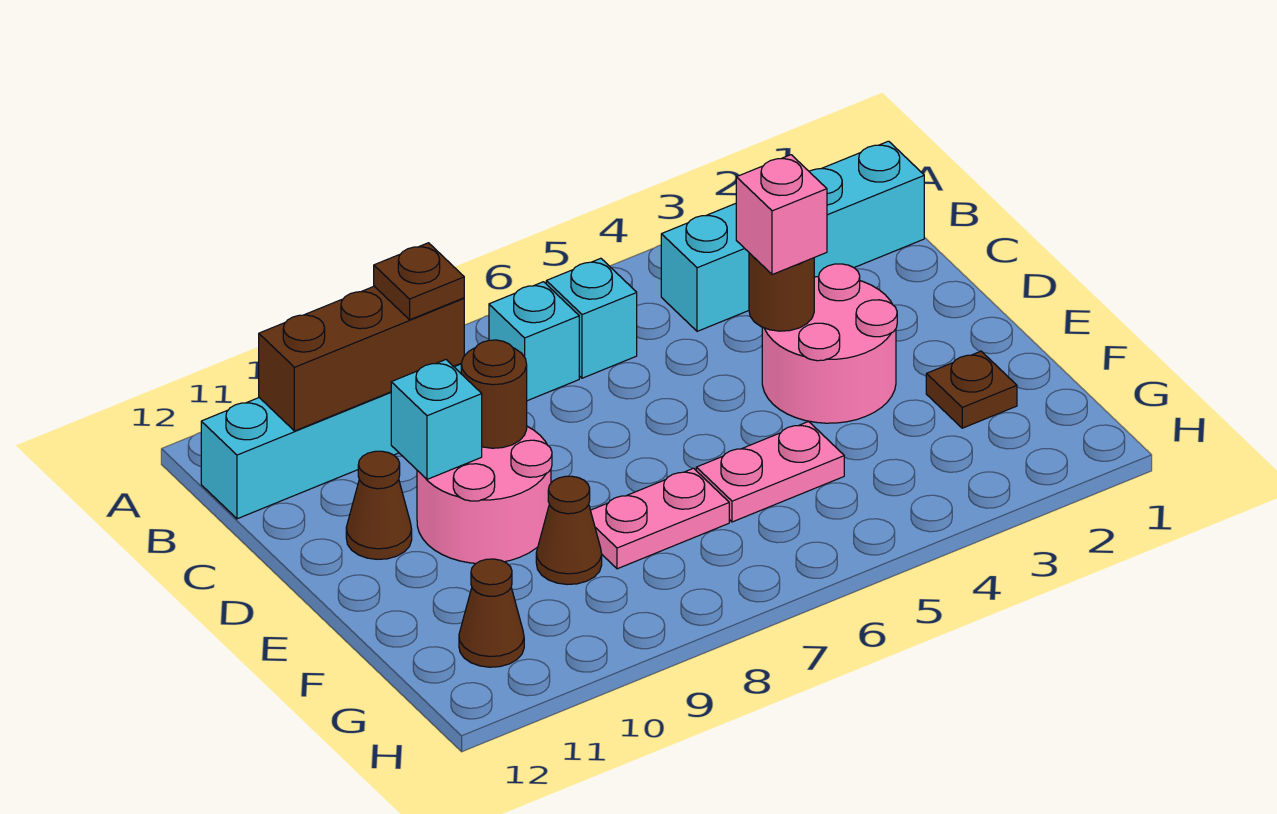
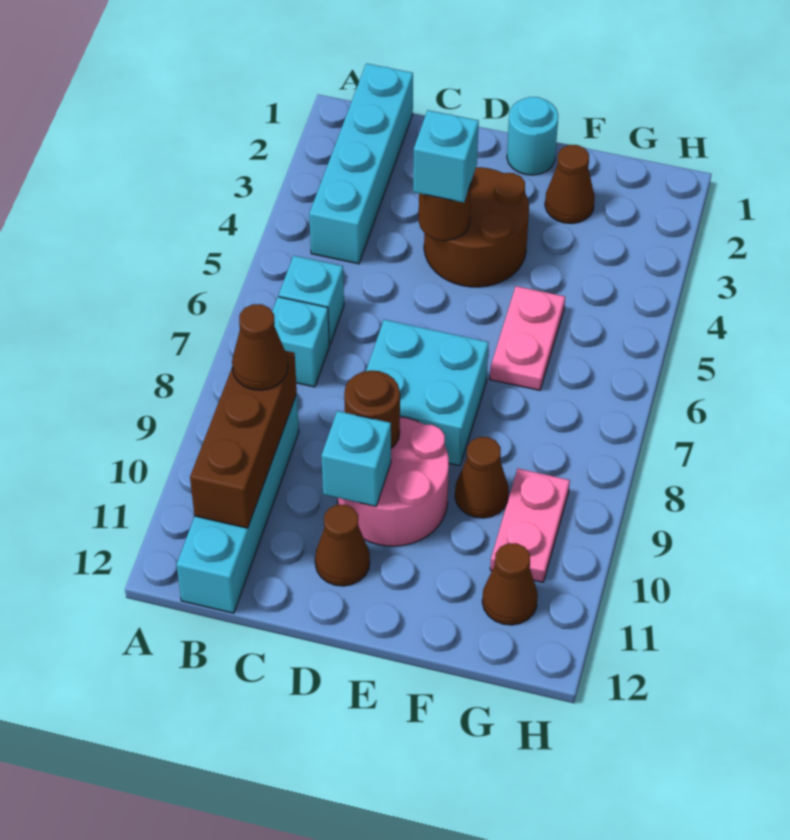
brown 1x1 plate [374,243,464,320] -> brown 1x1 cone [232,304,288,390]
pink 2x2 round brick [762,264,897,423] -> brown 2x2 round brick [424,167,529,287]
pink 1x1 brick [736,155,827,275] -> cyan 1x1 brick [413,110,479,203]
none -> cyan 2x2 brick [366,320,489,466]
none -> cyan 1x1 round brick [507,97,558,175]
brown 1x1 plate [926,351,1017,428] -> brown 1x1 cone [545,145,595,224]
pink 1x2 plate [590,468,729,569] -> pink 1x2 plate moved to [490,469,570,582]

